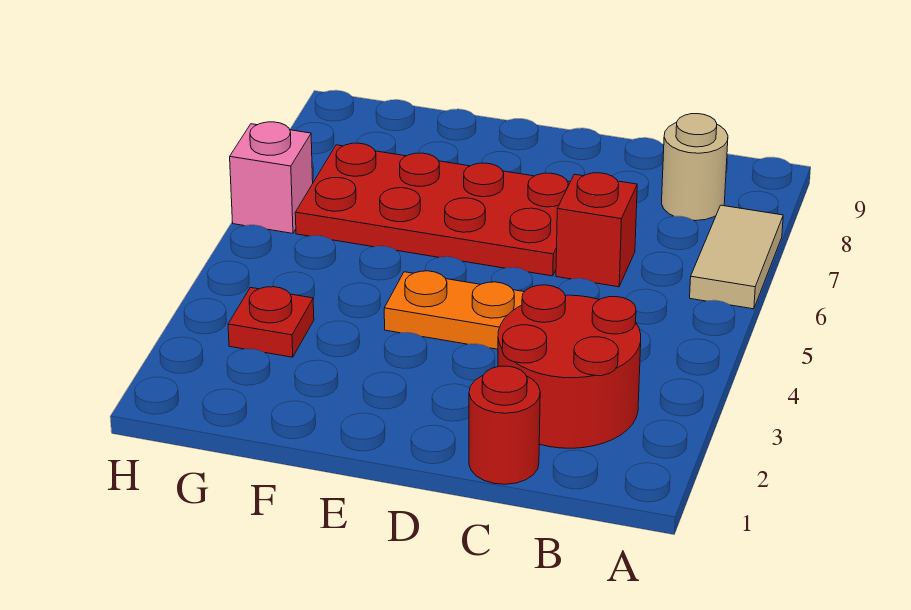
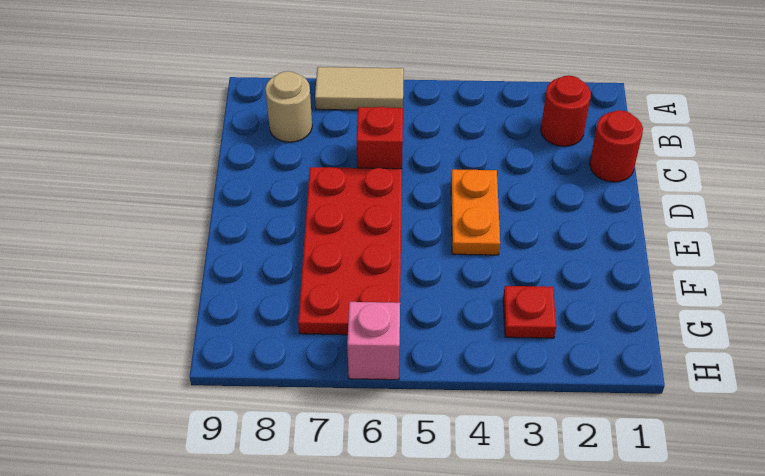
red 2x2 round brick [498,285,641,448] -> red 1x1 round brick [541,75,591,147]

